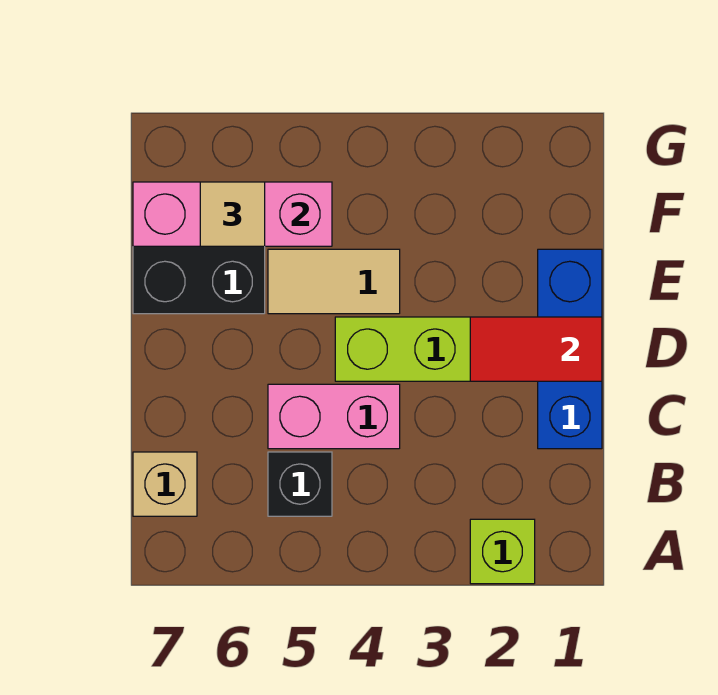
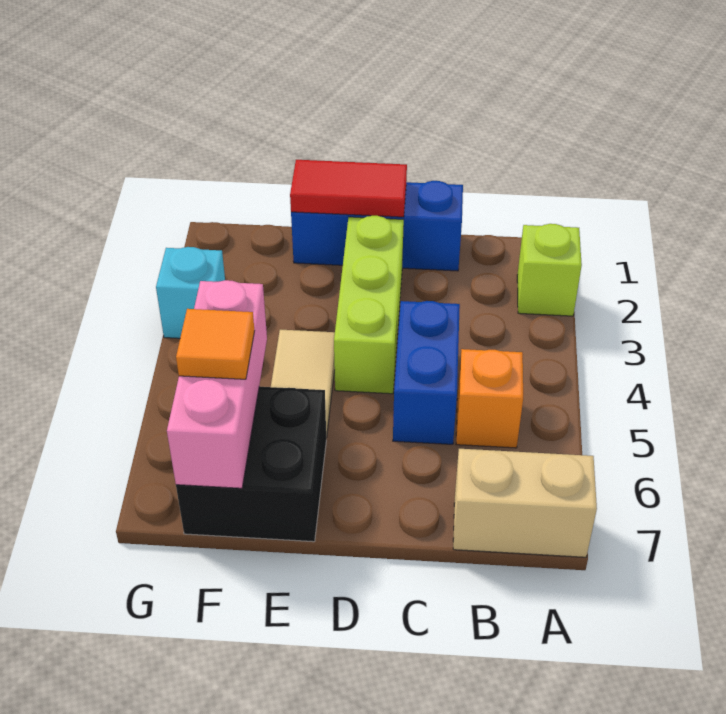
black 1x1 brick [268,452,332,516] -> orange 1x1 brick [456,349,523,448]
tan 1x1 brick [133,452,197,516] -> tan 1x2 brick [453,449,597,557]
pink 1x2 brick [268,384,400,449] -> blue 1x2 brick [393,301,460,444]
red 1x2 tile [470,317,602,381] -> red 1x2 tile turned to [290,160,407,217]
tan 1x1 tile [200,182,265,246] -> orange 1x1 tile [176,309,255,379]
none -> cyan 1x1 brick [156,247,225,338]

